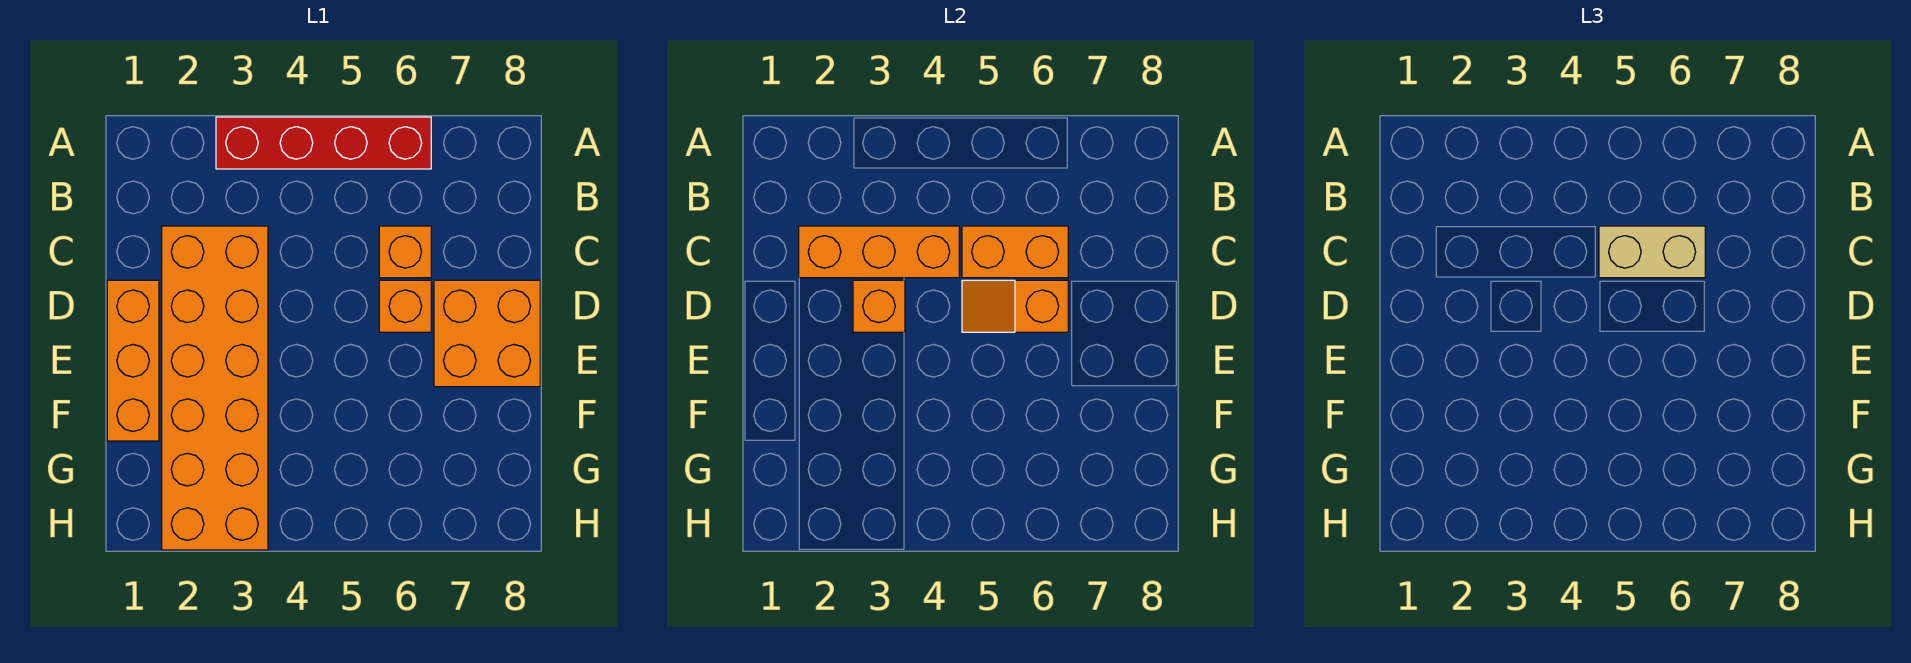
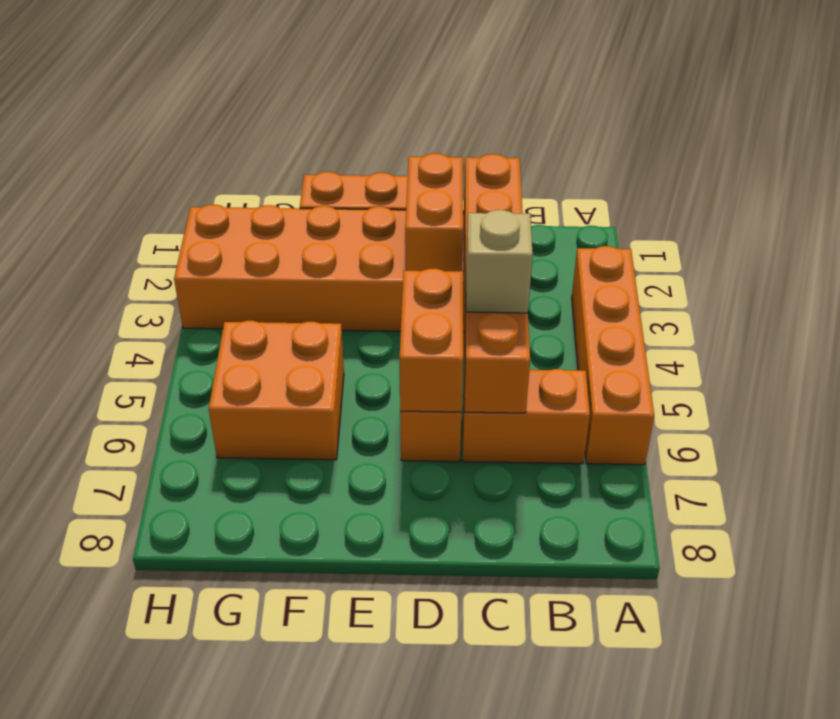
red 1x4 brick [216,117,431,169] -> orange 1x4 brick [572,246,654,465]
tan 1x2 brick [1599,226,1705,278] -> tan 1x1 brick [466,210,533,313]
orange 1x1 brick [379,226,431,278] -> orange 1x2 brick [463,369,590,464]
orange 1x1 brick [853,280,905,332] -> orange 1x2 brick [405,153,463,271]
orange 1x2 slope [962,280,1068,332] -> orange 1x2 brick [400,269,463,412]
orange 2x2 brick [434,280,540,387] -> orange 2x2 brick moved to [209,321,344,460]

